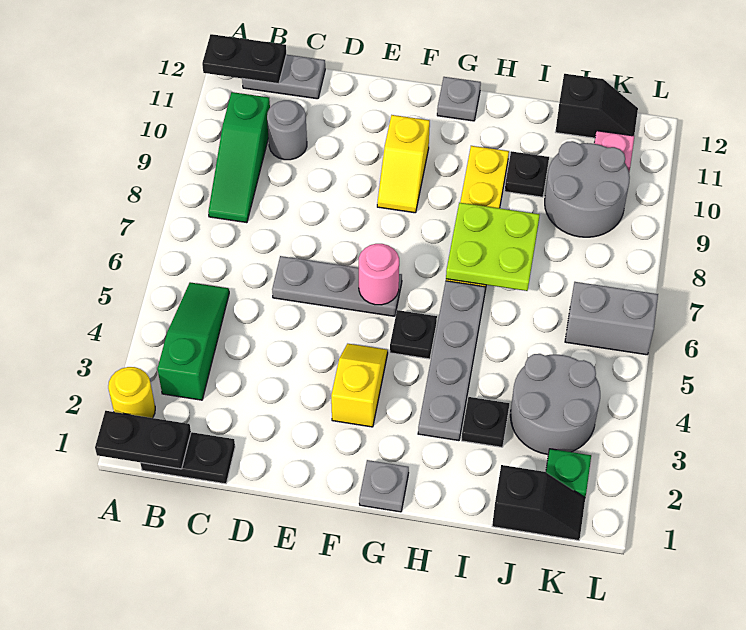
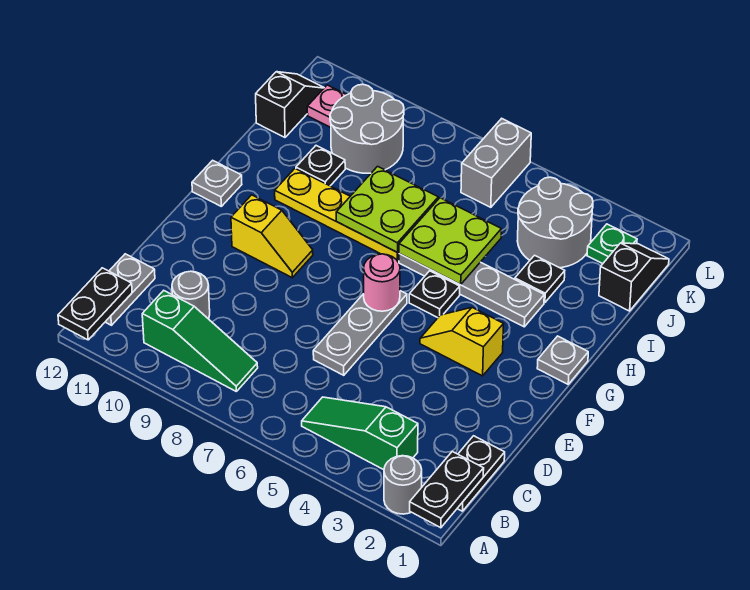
yellow 1x1 round brick [108,367,155,418] -> grey 1x1 round brick [384,456,422,514]
none -> lime 2x2 plate [399,198,501,285]

